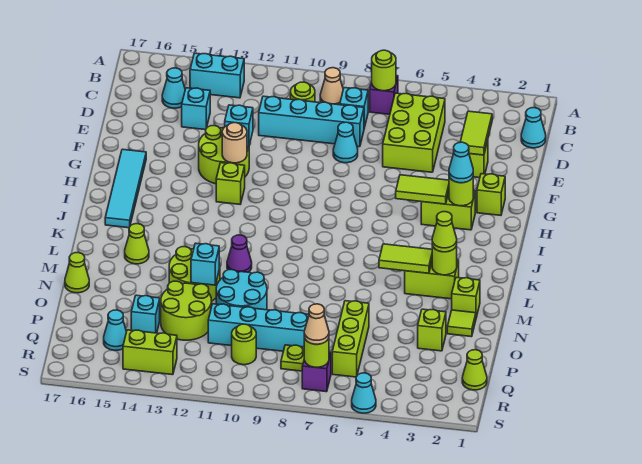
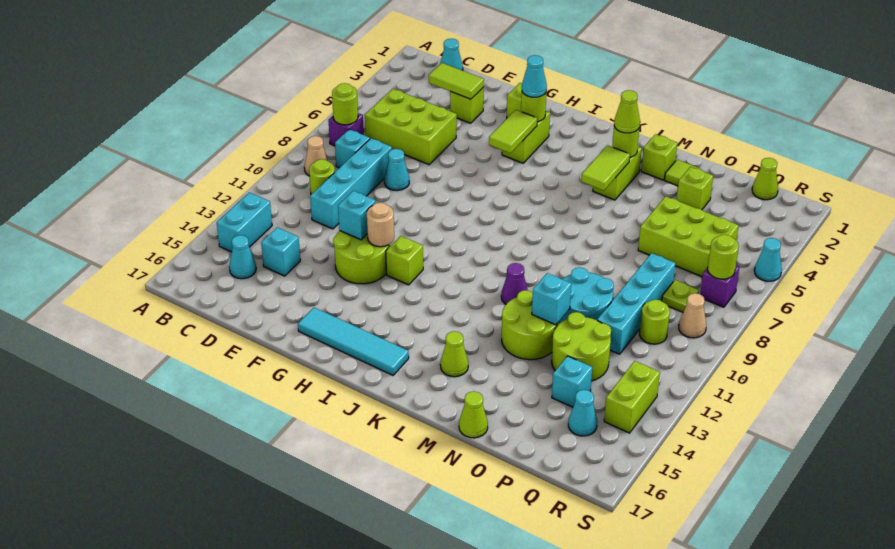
lime 1x3 brick [332,301,369,377] -> lime 2x3 brick [638,196,739,277]
tan 1x1 cone [304,304,329,344] -> tan 1x1 cone moved to [679,293,706,338]

